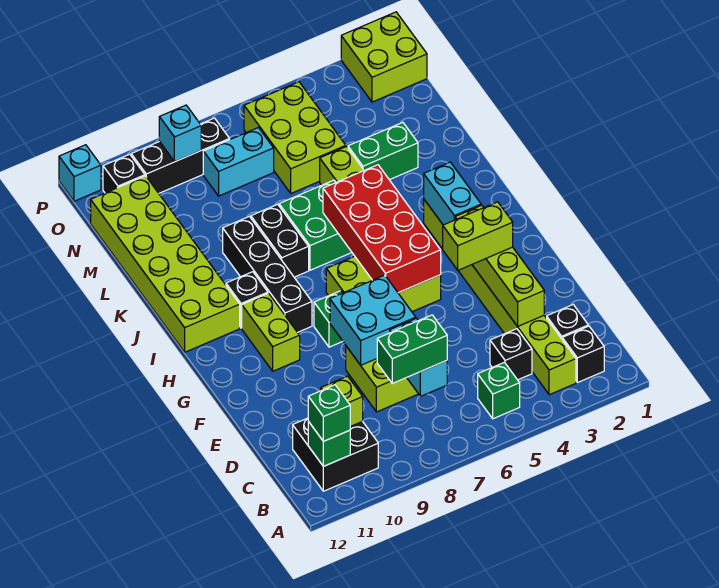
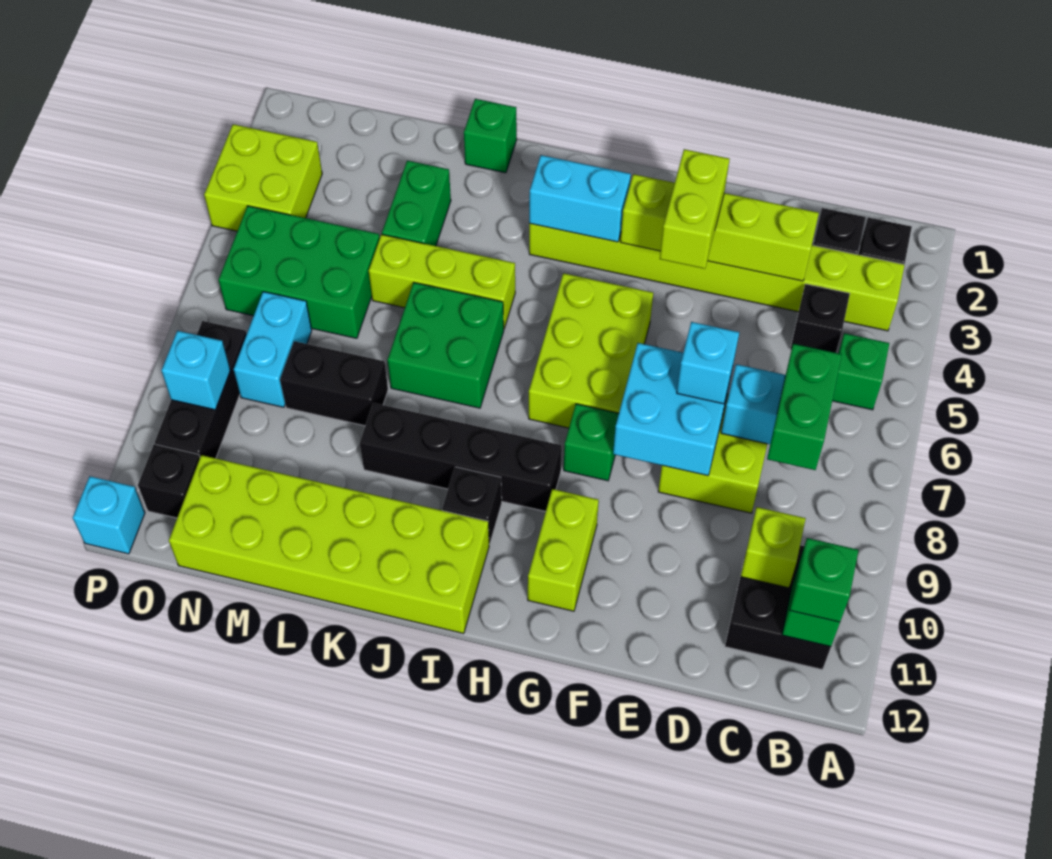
none -> cyan 1x1 brick [677,322,739,404]
red 2x4 brick [323,165,441,293] -> none
lime 1x2 brick [242,293,300,371] -> lime 1x2 brick turned to [528,489,599,611]
black 1x2 brick [251,204,309,277] -> black 1x2 brick moved to [280,341,388,426]
none -> green 1x1 brick [464,99,517,173]
lime 2x3 brick [244,82,346,193] -> green 2x3 brick [219,206,380,338]
lime 2x2 brick [341,12,427,102] -> lime 2x2 brick moved to [204,124,322,231]

